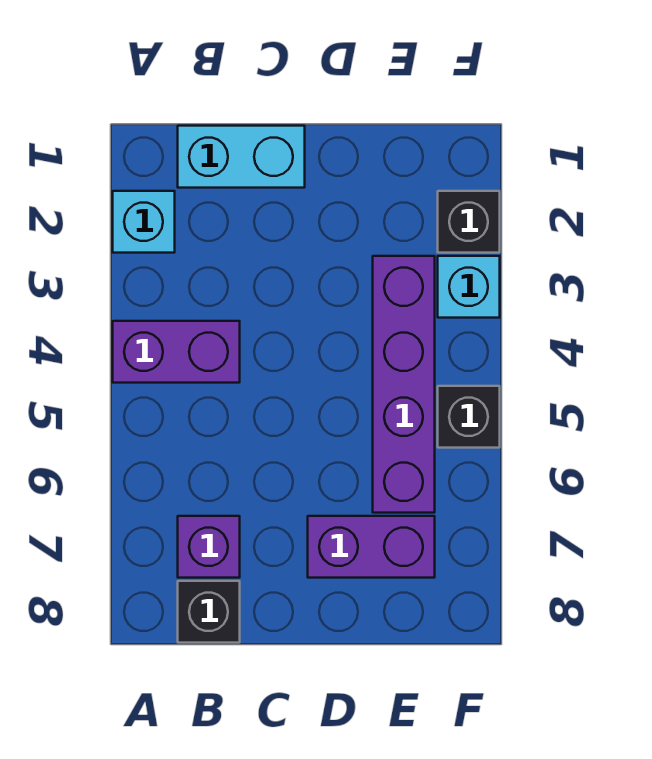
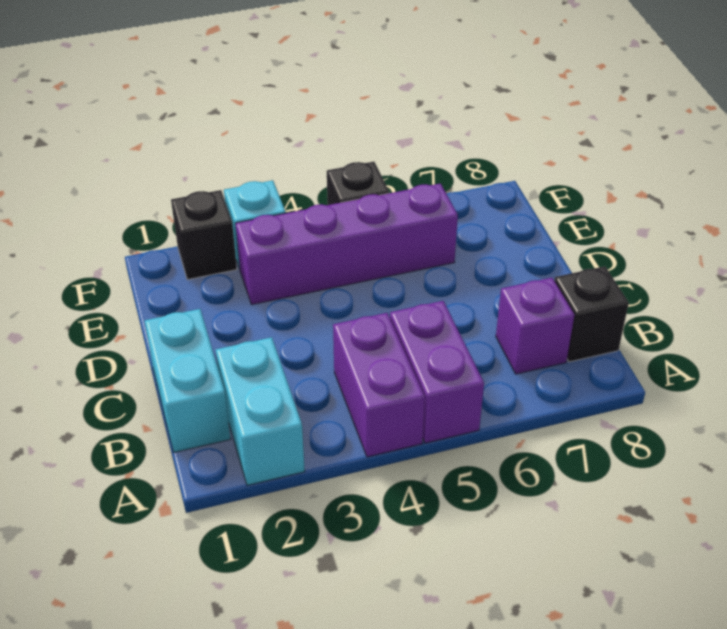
cyan 1x1 brick [113,191,175,253] -> cyan 1x2 brick [216,337,305,485]
purple 1x2 brick [308,516,435,578] -> purple 1x2 brick moved to [390,301,484,443]

